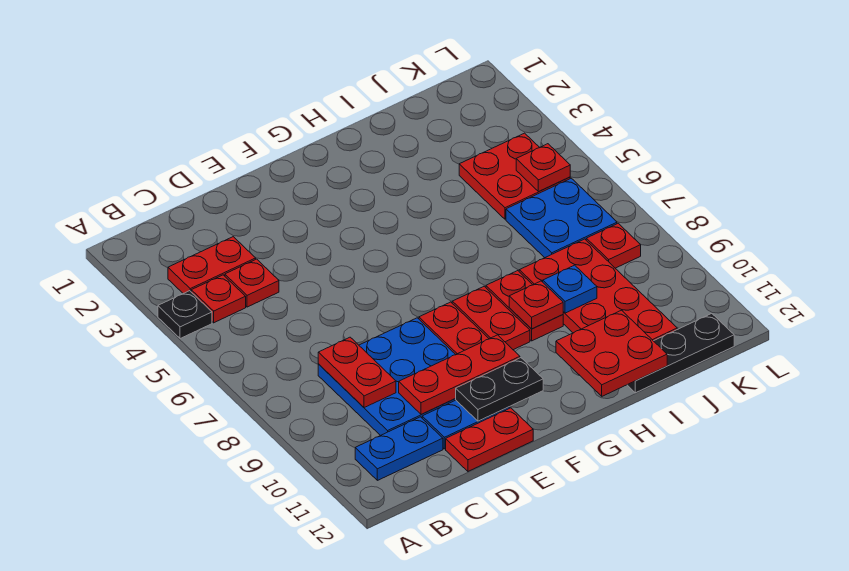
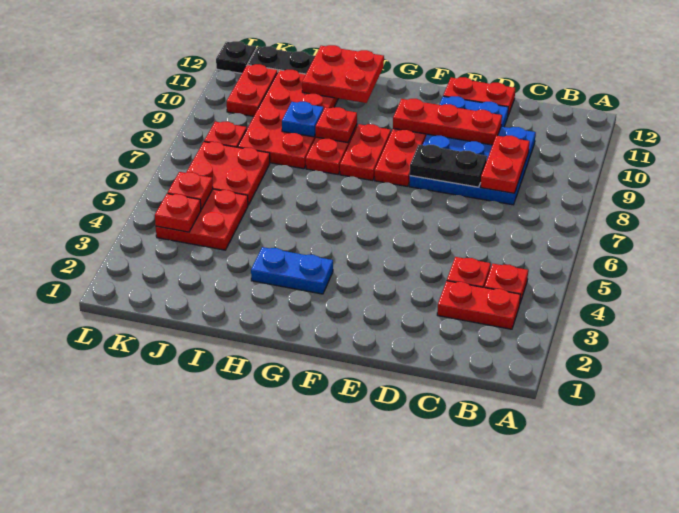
black 1x1 plate [158,291,212,339] -> black 1x1 plate moved to [216,41,256,73]
blue 1x2 plate [355,417,443,480] -> blue 1x2 plate moved to [251,247,333,294]
black 1x2 plate [455,358,543,421] -> black 1x2 plate moved to [410,145,487,187]
blue 2x2 plate [506,178,617,258] -> red 2x2 plate [187,142,270,205]
none -> red 1x1 plate [155,194,201,232]
none -> red 1x2 plate [227,64,278,116]

